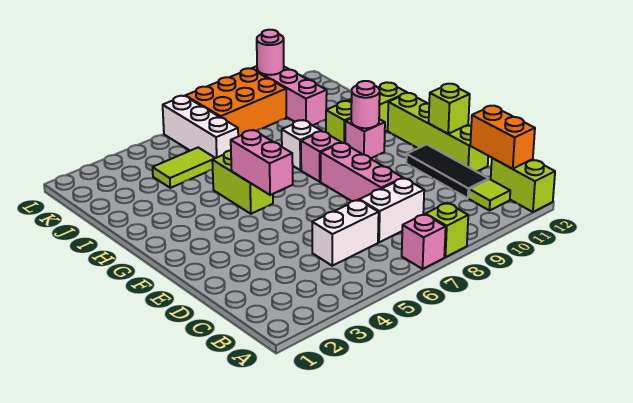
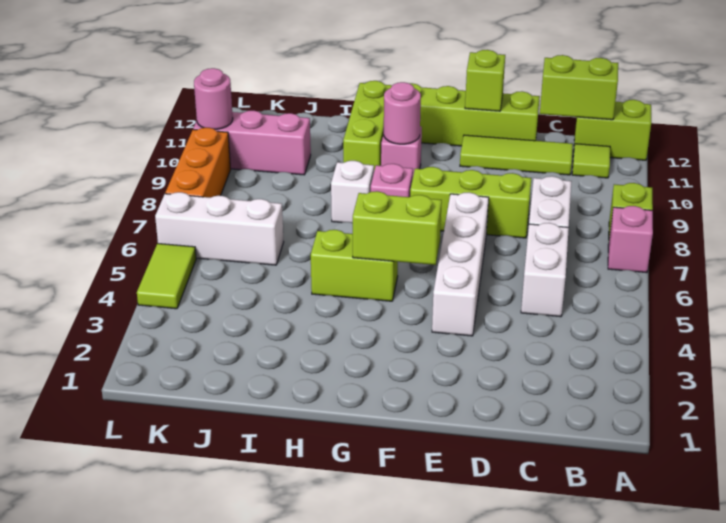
orange 1x2 brick [470,106,535,169] -> lime 1x2 brick [540,55,618,120]
black 1x3 tile [406,145,489,198] -> lime 1x3 tile [460,135,573,175]
pink 1x3 brick [321,143,403,201] -> lime 1x3 brick [410,167,531,238]
none -> white 1x4 brick [432,192,489,336]
pink 1x2 brick [231,130,293,195] -> lime 1x2 brick [353,191,442,265]
lime 1x2 tile [152,148,215,188] -> lime 1x2 tile moved to [137,244,196,309]
orange 2x3 brick [186,68,287,136] -> orange 1x3 brick [165,128,231,198]

